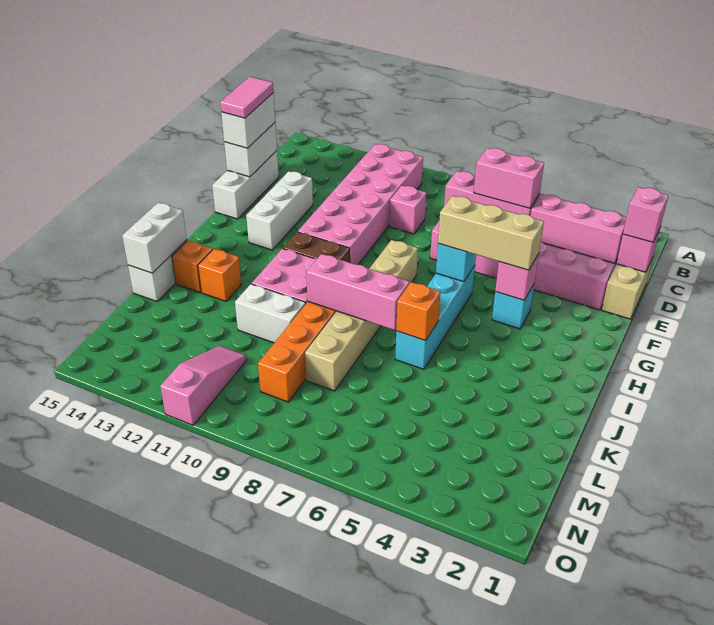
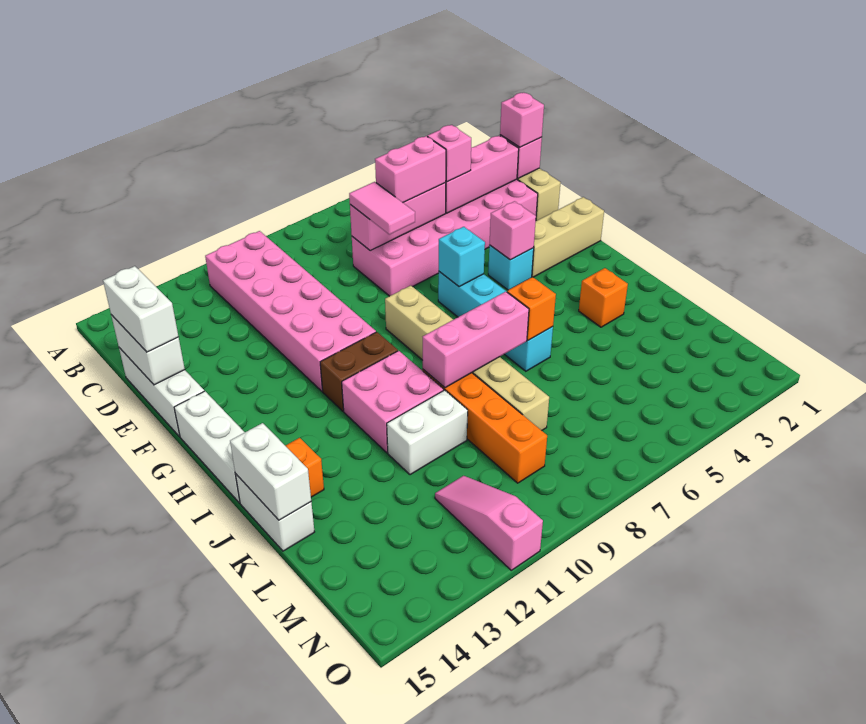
pink 1x1 brick [390,186,426,234] -> pink 1x1 brick moved to [427,125,471,182]
pink 1x2 tile [220,77,274,118] -> pink 1x2 tile moved to [349,182,415,235]
white 1x3 brick [246,171,313,250] -> white 1x3 brick moved to [174,391,245,503]
tan 1x3 brick [438,196,544,270] -> tan 1x3 brick moved to [532,197,604,277]
orange 1x1 brick [198,249,242,301] -> orange 1x1 brick moved to [579,268,628,327]

